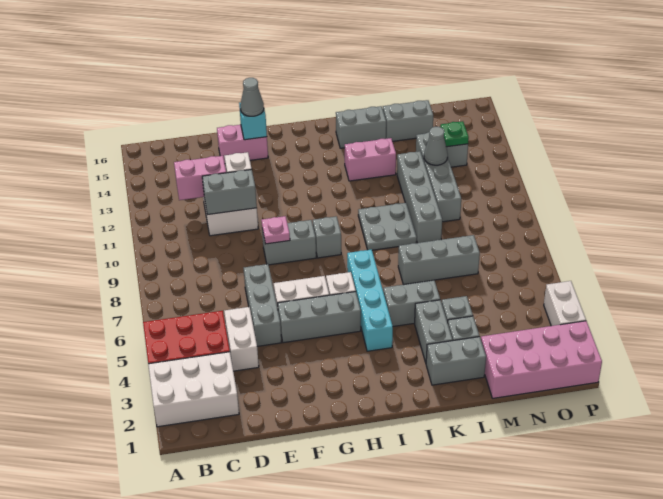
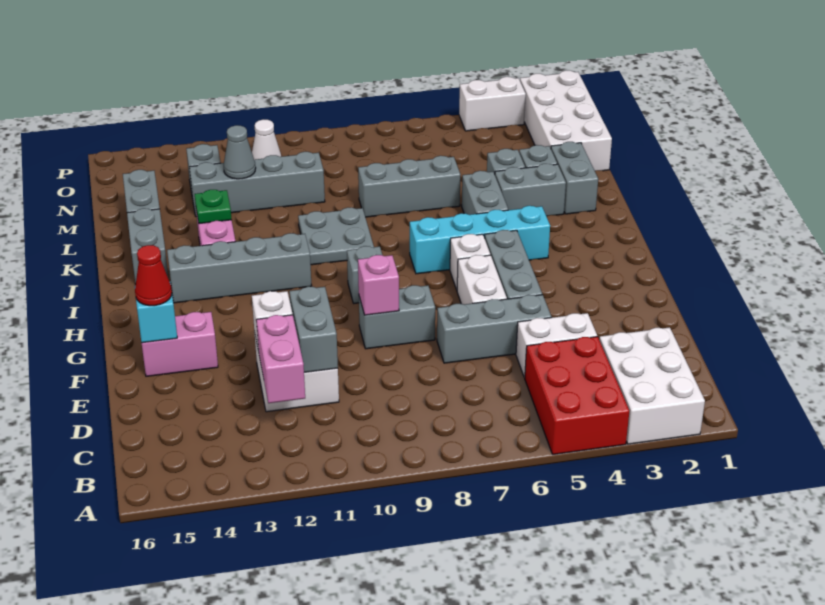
pink 1x2 brick [217,125,268,163] -> pink 1x2 brick turned to [142,312,218,376]
grey 1x2 brick [262,220,316,265] -> grey 1x2 brick turned to [359,285,435,349]
pink 1x1 plate [261,216,290,244] -> pink 1x1 brick [358,255,399,315]
grey 1x1 cone [240,78,264,116] -> red 1x1 cone [135,245,172,306]
grey 1x3 brick [398,235,480,285] -> grey 1x3 brick turned to [358,156,461,217]
grey 1x4 brick [397,151,442,243] -> grey 1x4 brick moved to [167,233,312,303]
pink 2x4 brick [481,321,602,398] -> white 2x4 brick [520,71,612,171]
green 1x1 plate [440,121,469,147] -> green 1x1 plate moved to [195,190,232,224]
none -> white 1x1 cone [252,120,281,160]

